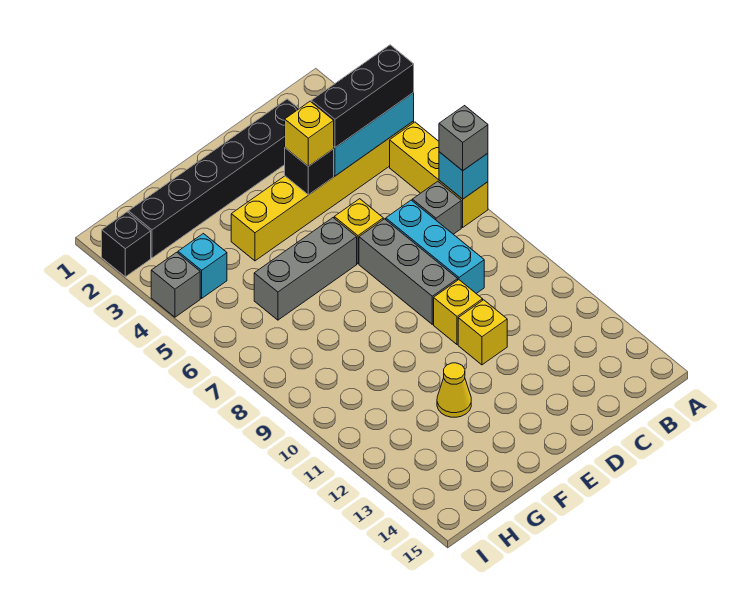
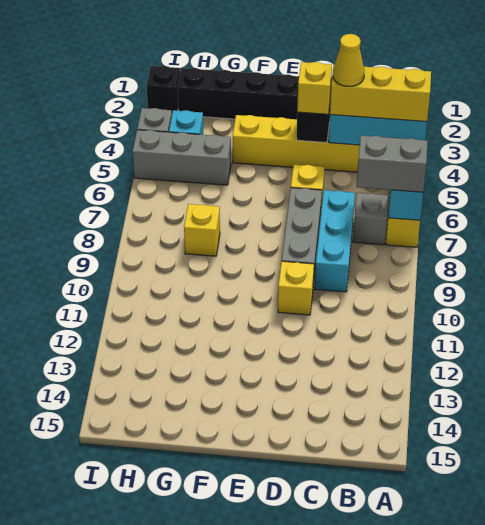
black 1x3 brick [311,45,414,147] -> yellow 1x3 brick [330,67,431,122]
grey 1x1 brick [439,106,488,171] -> grey 1x2 brick [357,136,428,192]
yellow 1x1 brick [458,300,507,365] -> yellow 1x1 brick moved to [184,204,220,256]
grey 1x3 brick [254,218,357,320] -> grey 1x3 brick moved to [132,130,231,185]
yellow 1x1 cone [437,363,471,417] -> yellow 1x1 cone moved to [333,34,364,86]

